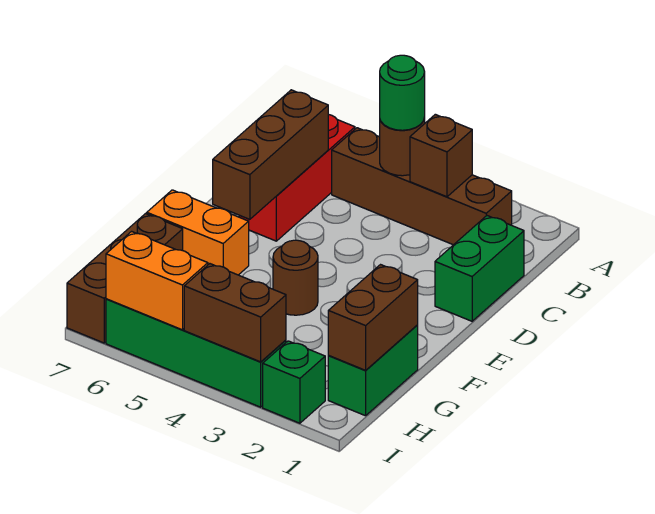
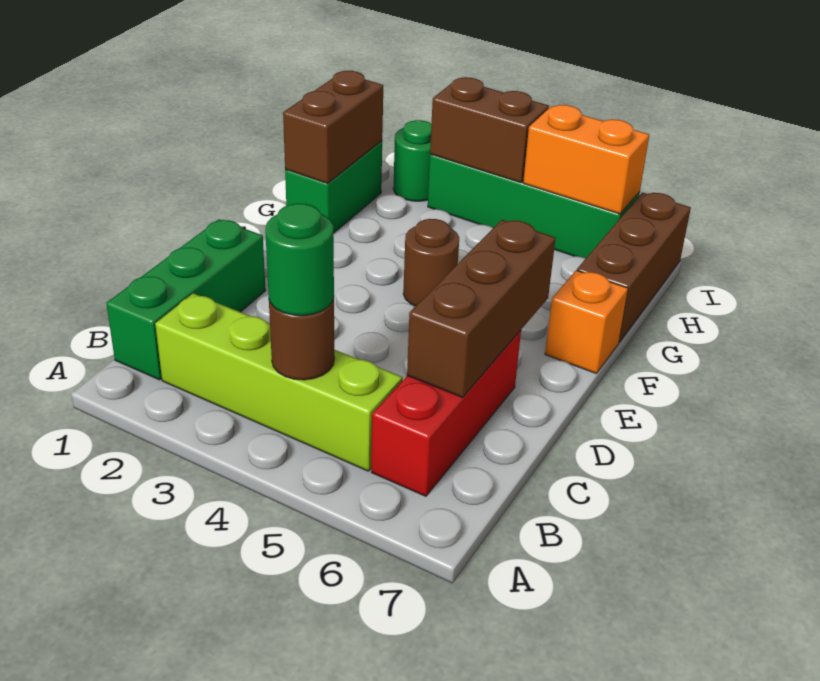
brown 1x4 brick [332,128,512,245] -> lime 1x4 brick [155,293,403,471]
brown 1x1 brick [410,114,472,197] -> none
green 1x2 brick [435,216,524,321] -> green 1x3 brick [106,219,266,380]
orange 1x2 brick [147,190,249,275] -> orange 1x1 brick [545,270,628,374]
green 1x1 brick [263,341,325,423] -> green 1x1 round brick [393,120,431,201]

